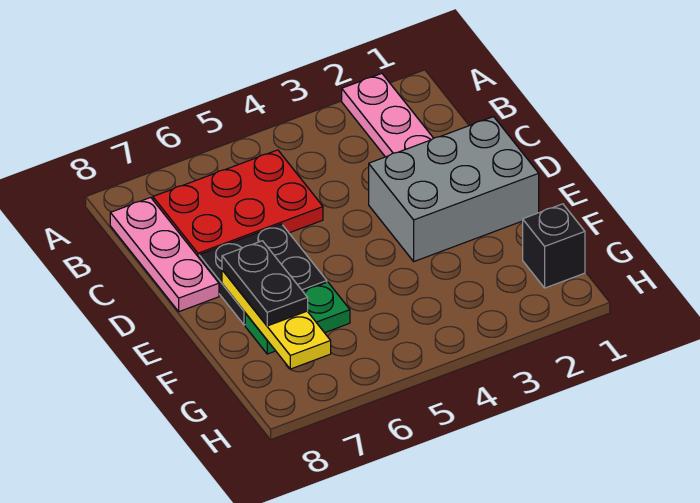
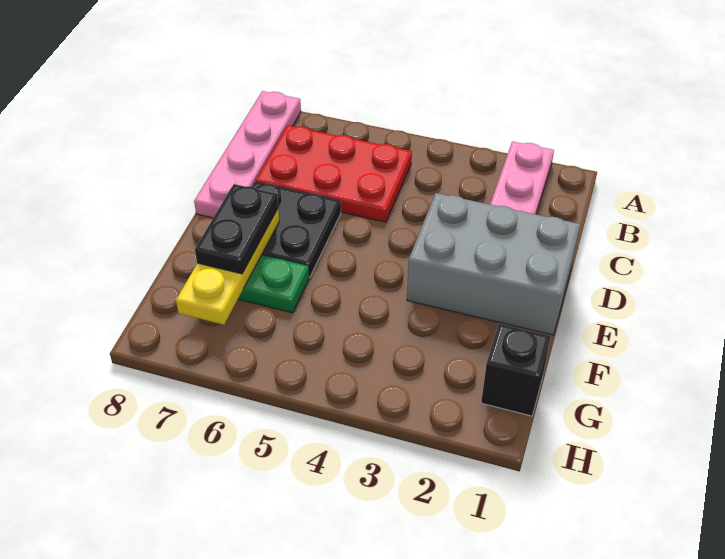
pink 1x3 plate [110,197,219,312] -> pink 1x4 plate [194,91,301,218]

